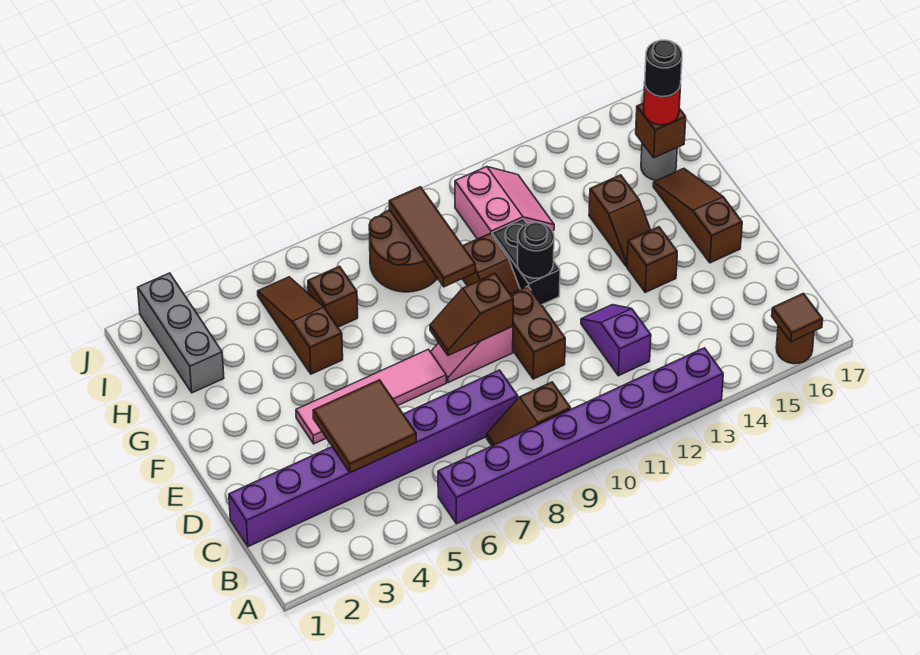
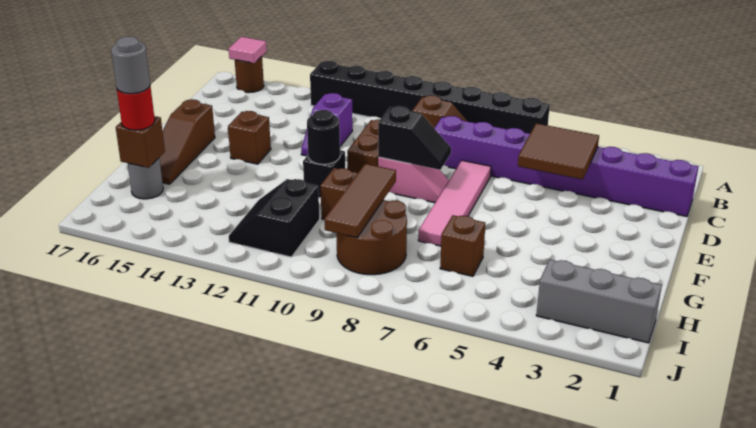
purple 1x8 brick [438,348,723,524] -> black 1x8 brick [310,61,550,134]
brown 1x1 tile [772,293,823,342] -> pink 1x1 tile [229,37,267,63]
pink 1x4 tile [296,349,446,444] -> pink 1x4 tile turned to [418,160,491,246]
brown 1x2 slope [430,274,513,355] -> black 1x2 slope [378,106,451,170]
black 1x2 brick [492,219,560,305] -> black 1x1 brick [303,150,345,198]
brown 1x2 slope [589,175,650,266] -> none
brown 1x3 slope [258,277,343,374] -> none
grey 1x3 brick [138,273,224,393] -> grey 1x3 brick turned to [536,259,662,343]
pink 2x2 slope [455,167,554,239] -> black 2x2 slope [229,179,319,257]
black 1x1 round brick [645,40,682,97] -> grey 1x1 round brick [111,36,150,94]

